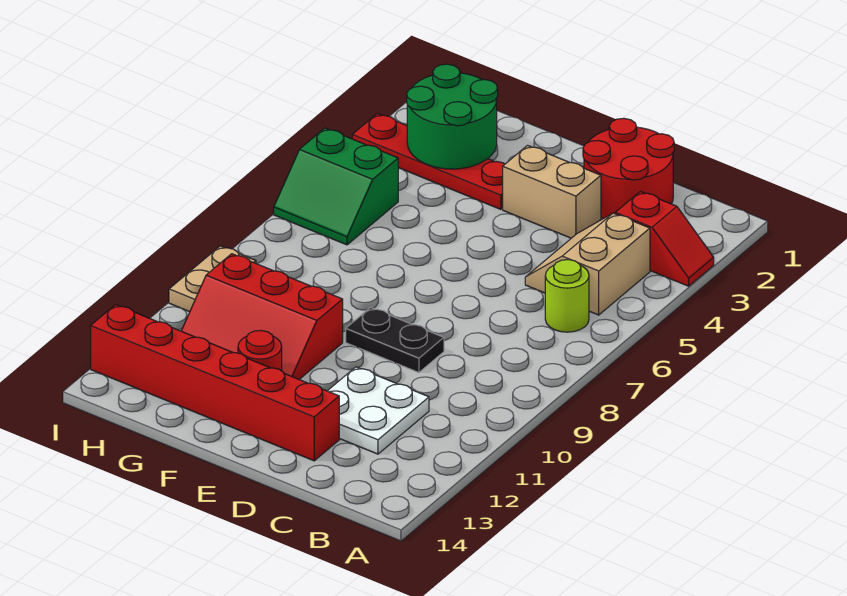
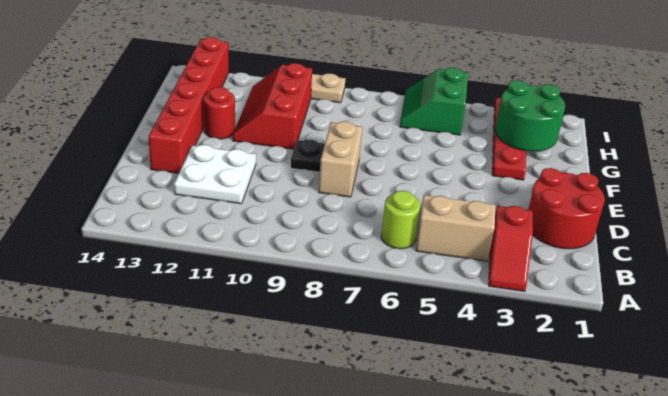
tan 1x2 brick [503,145,601,238] -> tan 1x2 brick moved to [319,122,362,197]
black 1x2 plate [346,307,444,373] -> black 1x1 plate [291,140,325,172]

